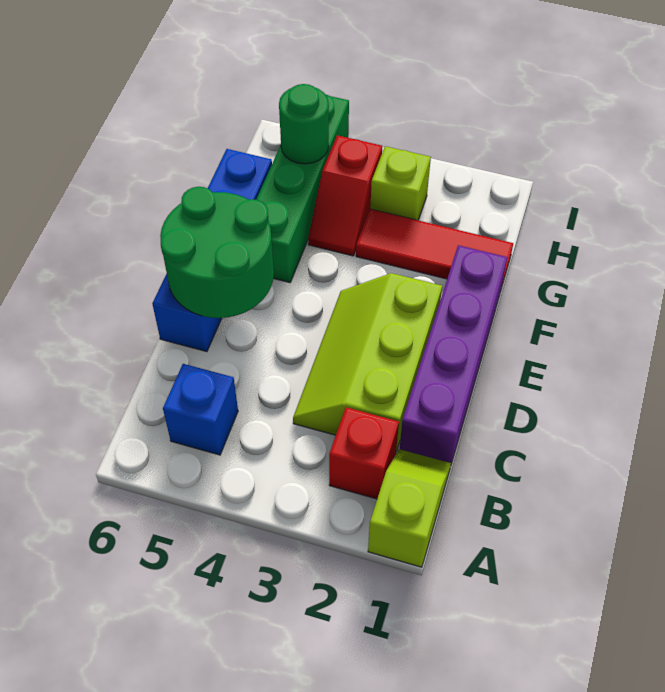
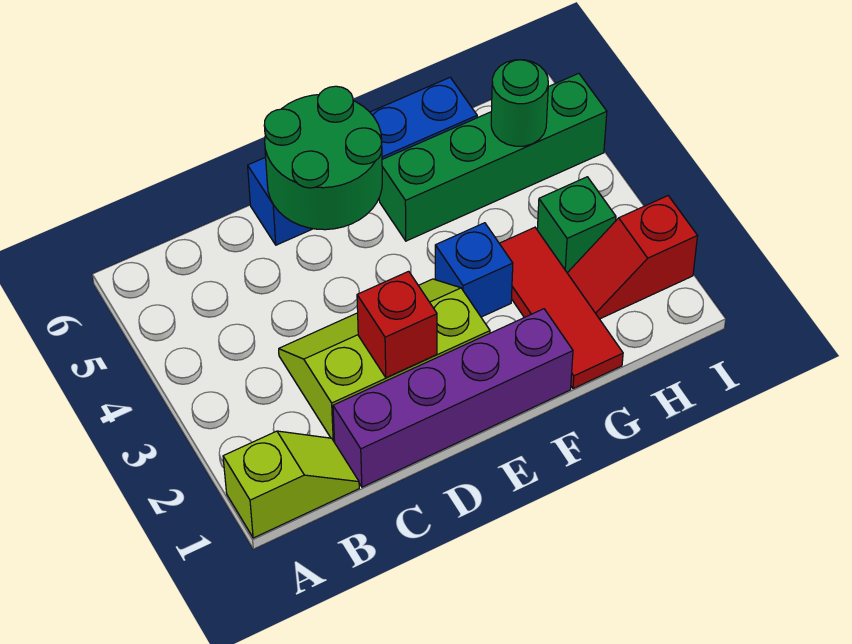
red 1x1 brick [329,407,399,499] -> red 1x1 brick moved to [357,271,437,378]
blue 1x1 brick [163,364,238,455] -> blue 1x1 brick moved to [435,223,513,317]
red 1x2 slope [308,135,382,256] -> red 1x2 slope moved to [568,196,697,319]
lime 1x1 brick [370,146,431,220] -> green 1x1 brick [537,177,616,273]

